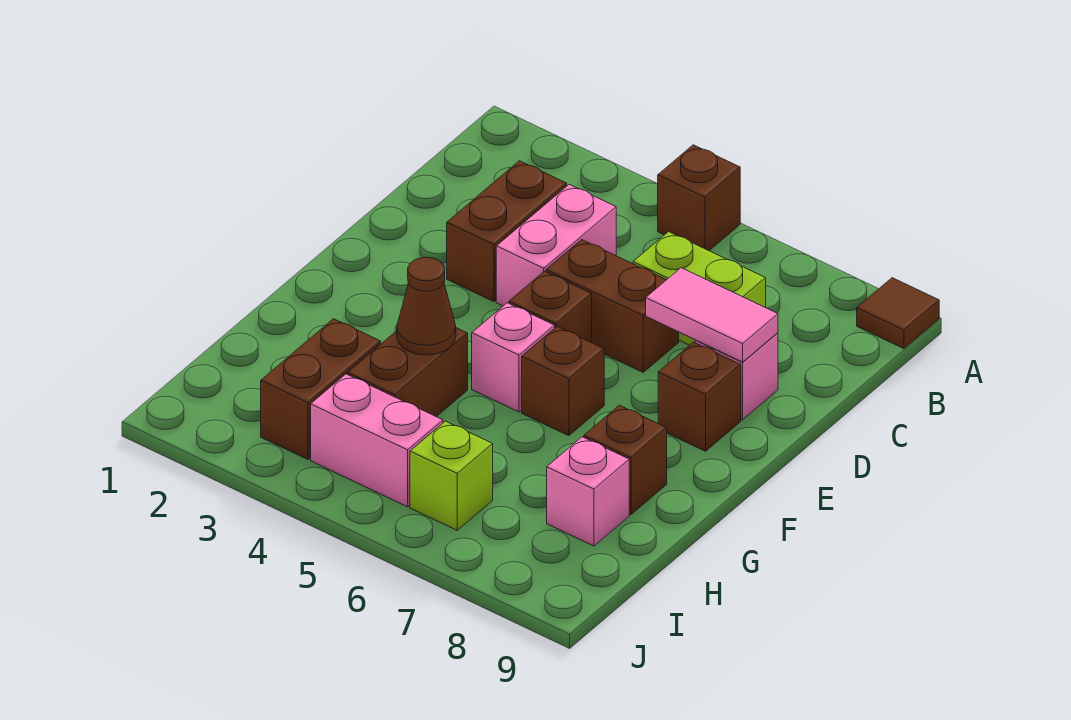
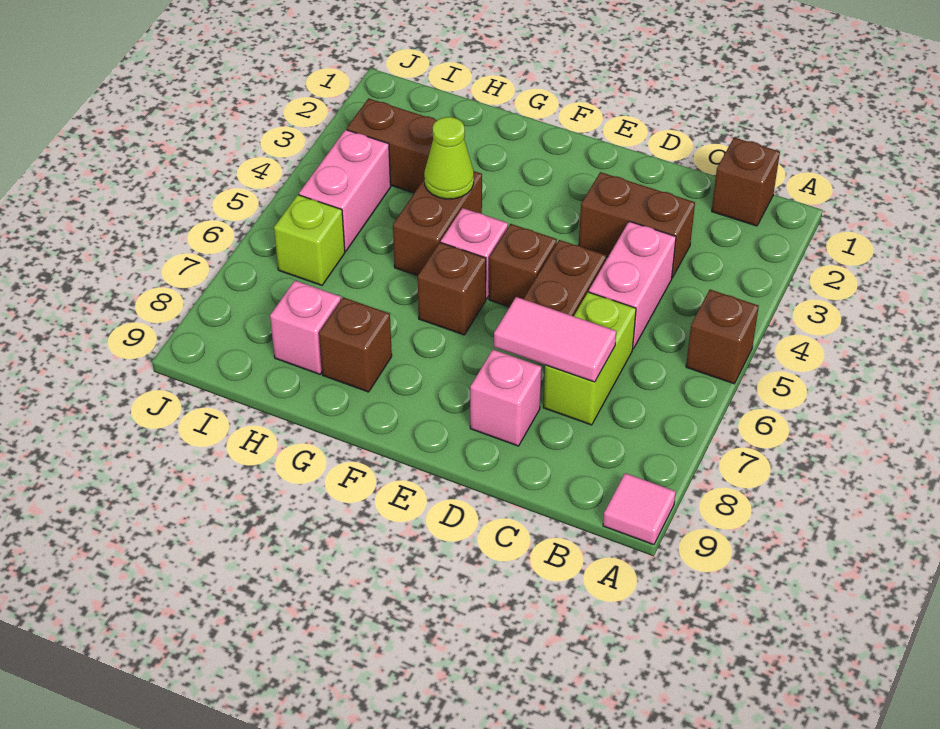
brown 1x1 tile [857,278,939,349] -> pink 1x1 tile [603,473,676,545]
pink 1x2 brick [496,185,616,306] -> pink 1x2 brick turned to [589,221,676,349]
pink 1x2 tile [646,268,778,362] -> pink 1x2 tile turned to [494,297,616,382]
brown 1x1 brick [658,342,741,451] -> brown 1x1 brick moved to [712,138,780,226]
brown 1x2 brick [348,328,468,417] -> brown 1x2 brick turned to [393,171,482,276]
brown 1x1 cone [397,257,456,355] -> lime 1x1 cone [424,117,474,199]

